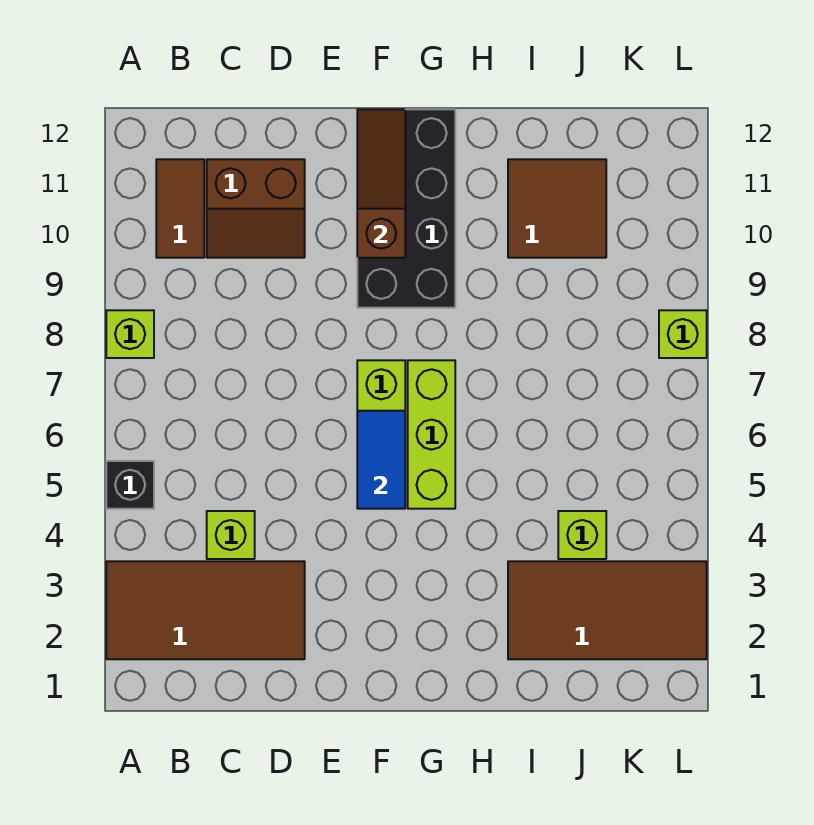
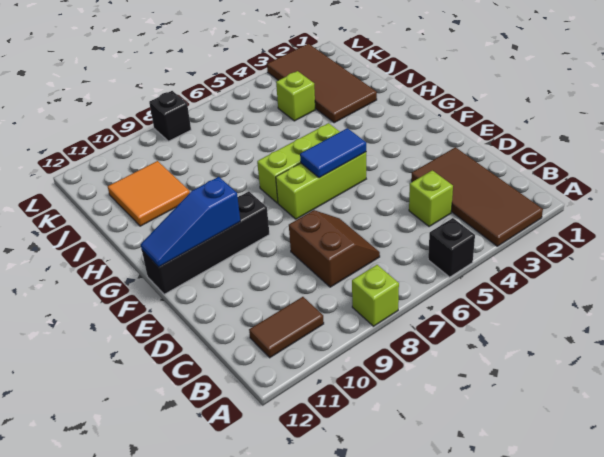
brown 2x2 slope [207,159,305,258] -> brown 2x2 slope moved to [289,210,380,287]
black 2x4 brick [357,109,455,308] -> black 1x4 brick [142,192,269,294]
brown 1x3 slope [357,109,405,258] -> blue 1x3 slope [141,177,240,267]
brown 2x2 tile [508,159,606,258] -> orange 2x2 tile [108,161,190,226]
lime 1x1 brick [659,310,707,358] -> black 1x1 brick [149,91,191,141]

